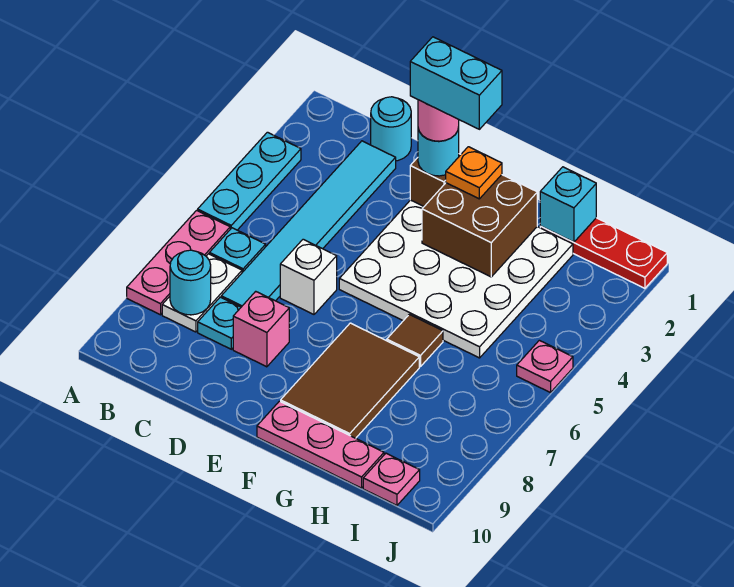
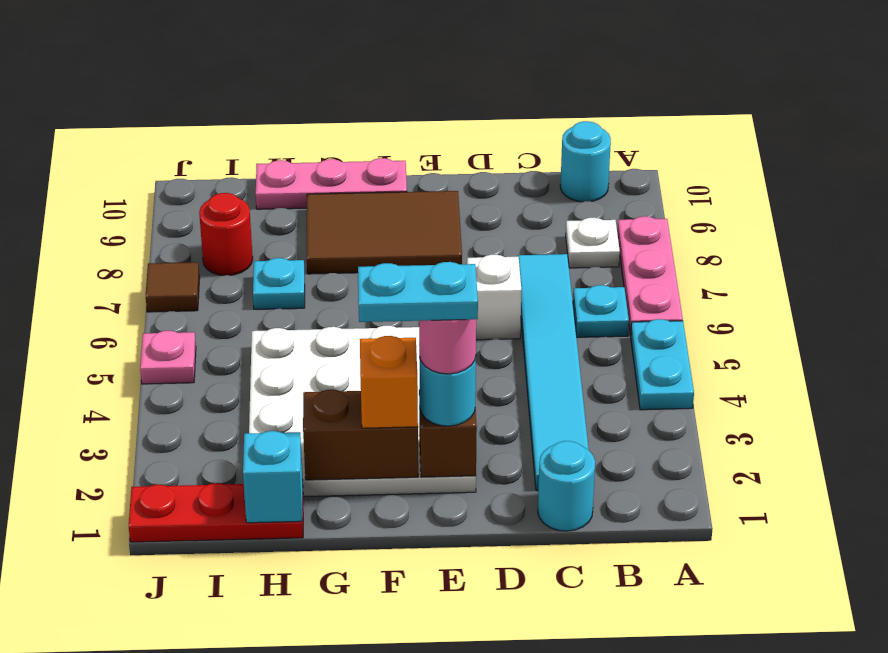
cyan 1x3 plate [198,132,301,230] -> cyan 1x2 plate [631,319,694,410]
white 1x2 plate [162,254,242,332] -> white 1x1 plate [566,218,620,268]
cyan 1x1 round brick [170,250,211,315] -> cyan 1x1 round brick moved to [560,121,611,202]
cyan 1x1 plate [198,297,241,349] -> cyan 1x1 plate moved to [253,258,305,309]
pink 1x1 brick [233,291,289,367] -> none
cyan 1x2 brick [410,37,502,129] -> cyan 1x2 plate [358,262,478,322]
brown 2x2 brick [422,175,537,277] -> brown 1x2 brick [303,390,418,480]
orange 1x1 plate [446,147,502,199] -> orange 1x1 brick [360,336,418,428]
brown 2x3 tile [281,323,419,438] -> brown 2x3 tile turned to [307,191,462,274]
brown 1x1 tile [387,314,443,367] -> brown 1x1 tile moved to [146,262,200,312]
none -> red 1x1 round brick [199,193,253,275]
pink 1x1 plate [363,453,420,505] -> none

